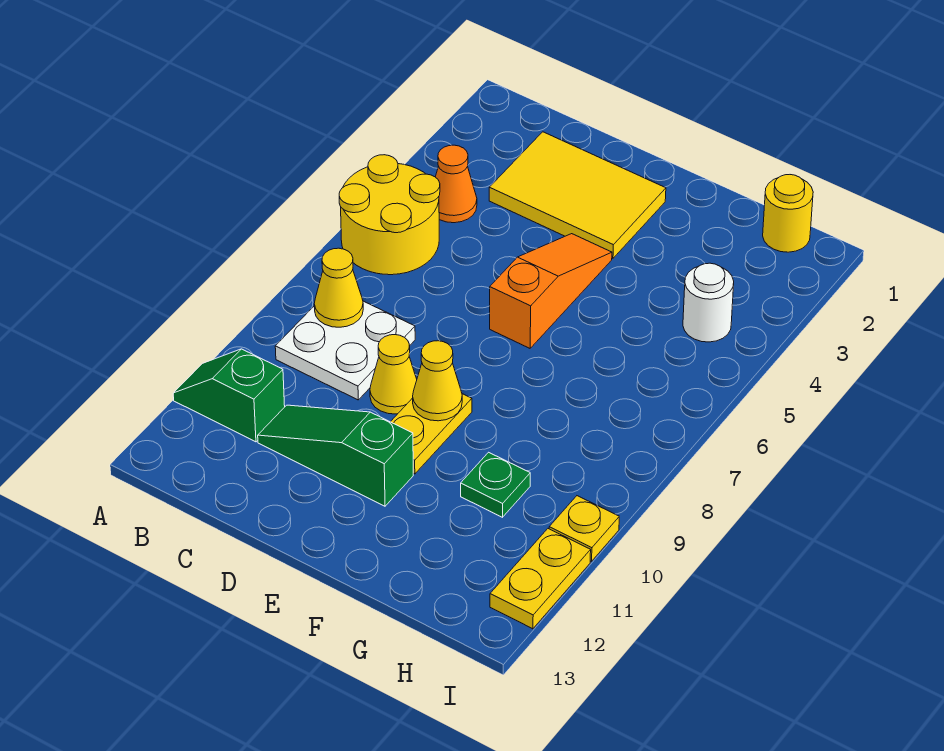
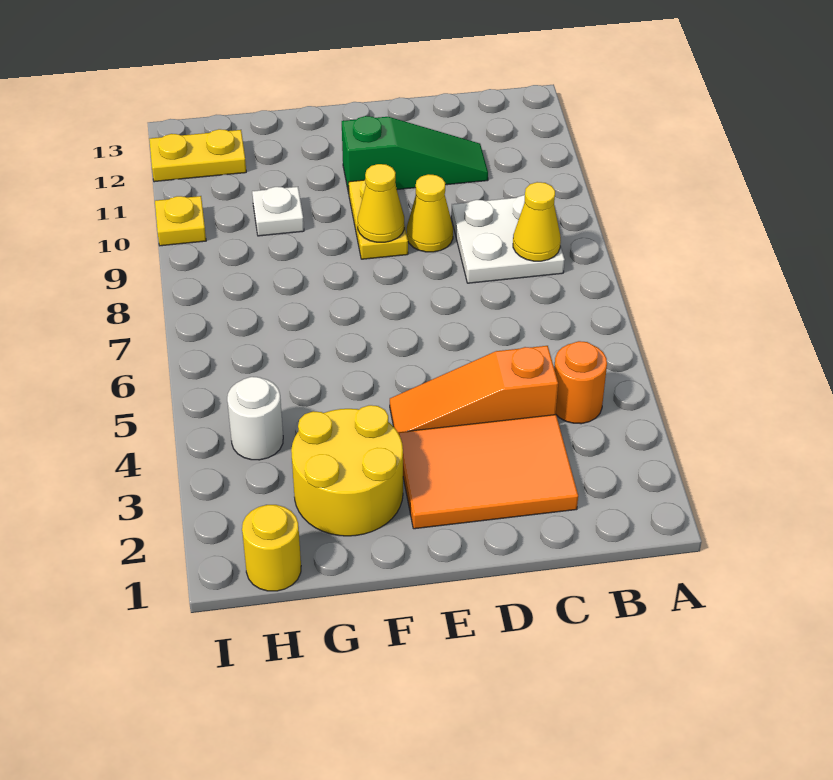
yellow 2x2 round brick [339,155,440,275] -> yellow 2x2 round brick moved to [291,405,403,536]
green 1x2 slope [173,349,285,442] -> none
orange 1x1 cone [436,145,477,223] -> orange 1x1 round brick [554,341,607,424]
yellow 2x3 tile [489,132,666,258] -> orange 2x3 tile [398,414,578,529]
orange 1x3 slope [490,234,612,348] -> orange 1x3 slope turned to [390,346,558,432]
green 1x1 plate [461,452,530,517] -> white 1x1 plate [252,187,304,236]
yellow 1x2 plate [490,529,591,629] -> yellow 1x2 plate turned to [149,129,246,182]

